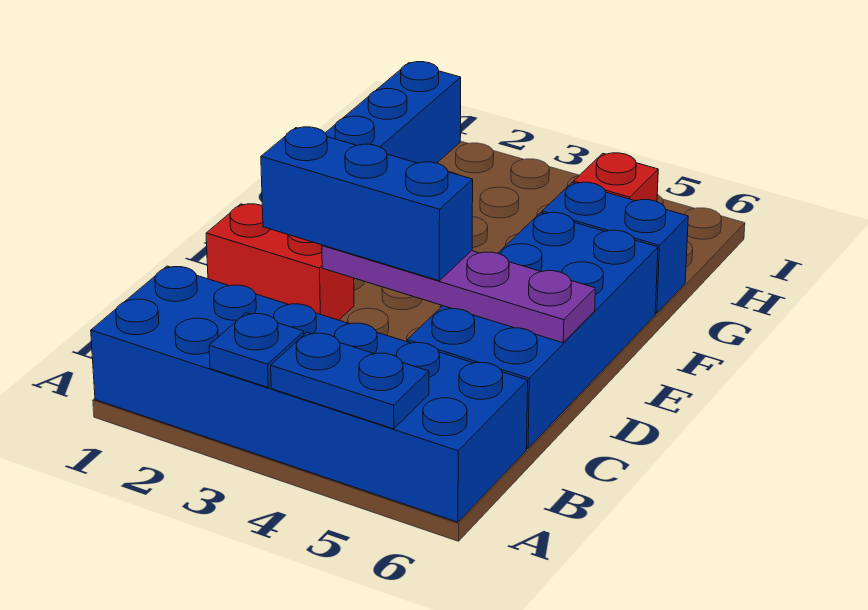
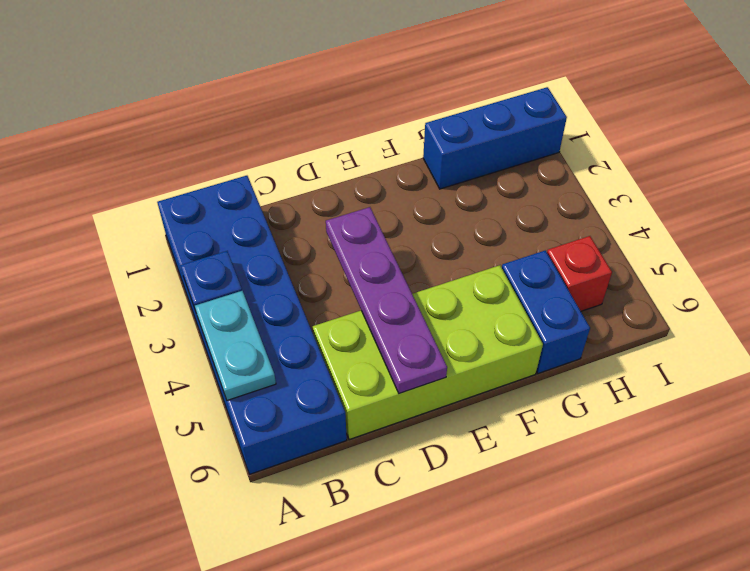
blue 1x2 plate [271,332,429,429] -> cyan 1x2 plate [195,291,276,400]
blue 2x4 brick [407,213,658,448] -> lime 2x4 brick [313,265,543,440]
red 1x2 brick [206,204,354,320] -> none
blue 1x3 brick [261,127,473,281] -> none

